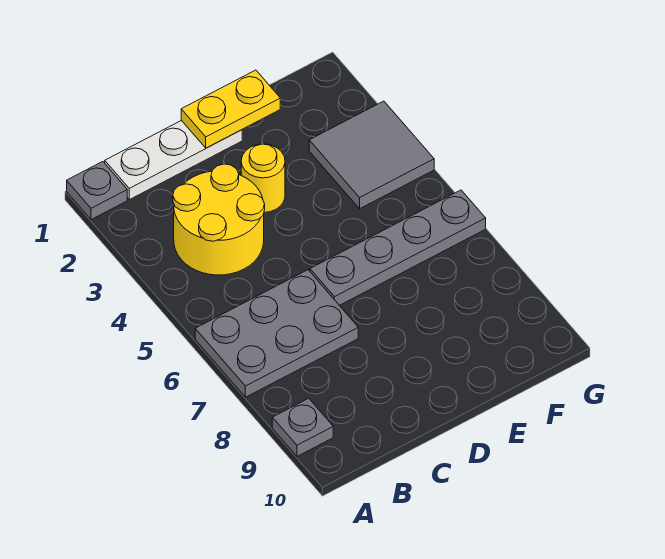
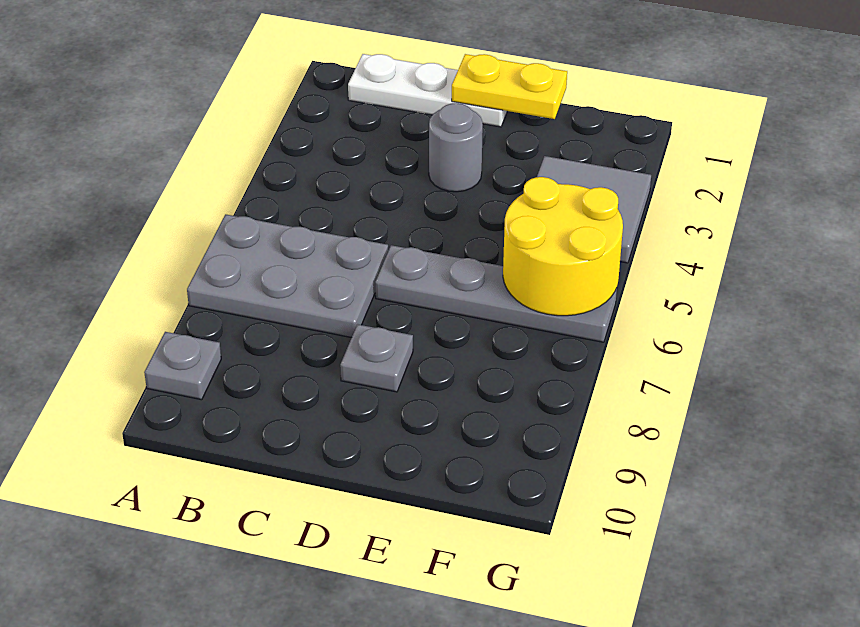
grey 1x1 plate [67,162,127,220] -> grey 1x1 plate moved to [340,324,413,392]
yellow 2x2 round brick [173,164,265,275] -> yellow 2x2 round brick moved to [503,177,623,316]
yellow 1x1 round brick [241,144,285,212] -> grey 1x1 round brick [429,103,483,192]

